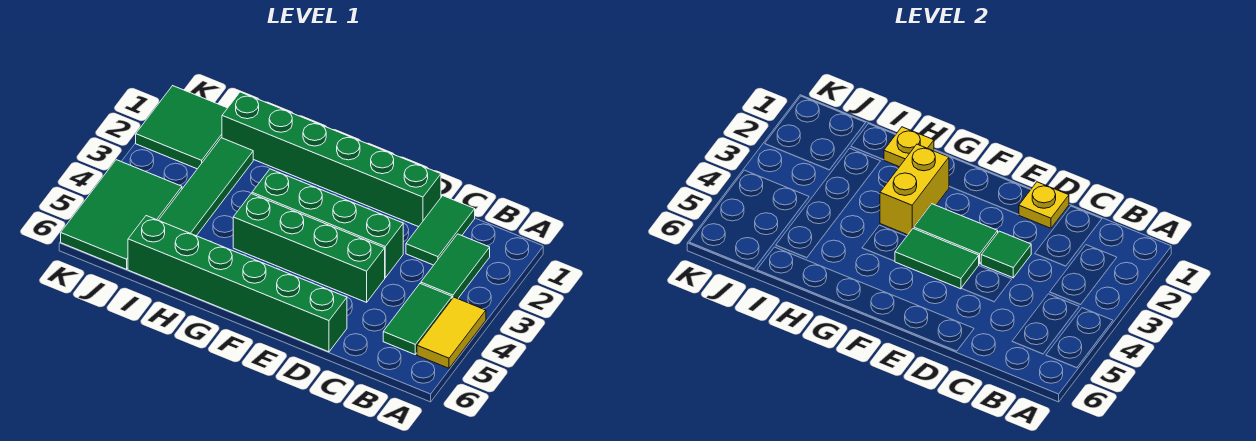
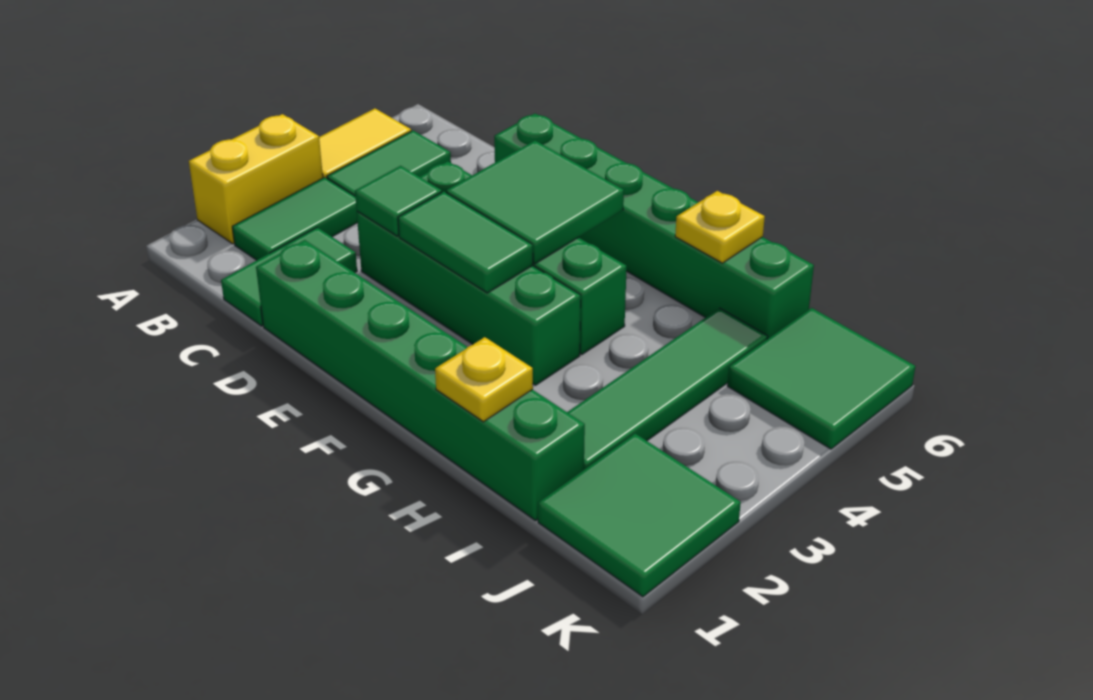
yellow 1x1 plate [1019,182,1069,228] -> yellow 1x1 plate moved to [675,191,765,263]
green 1x2 tile [895,228,979,289] -> green 2x2 tile [446,141,624,264]
yellow 1x2 brick [880,144,949,235] -> yellow 1x2 brick moved to [189,114,323,244]
green 2x3 tile [61,160,182,269] -> green 2x2 tile [727,308,916,449]

